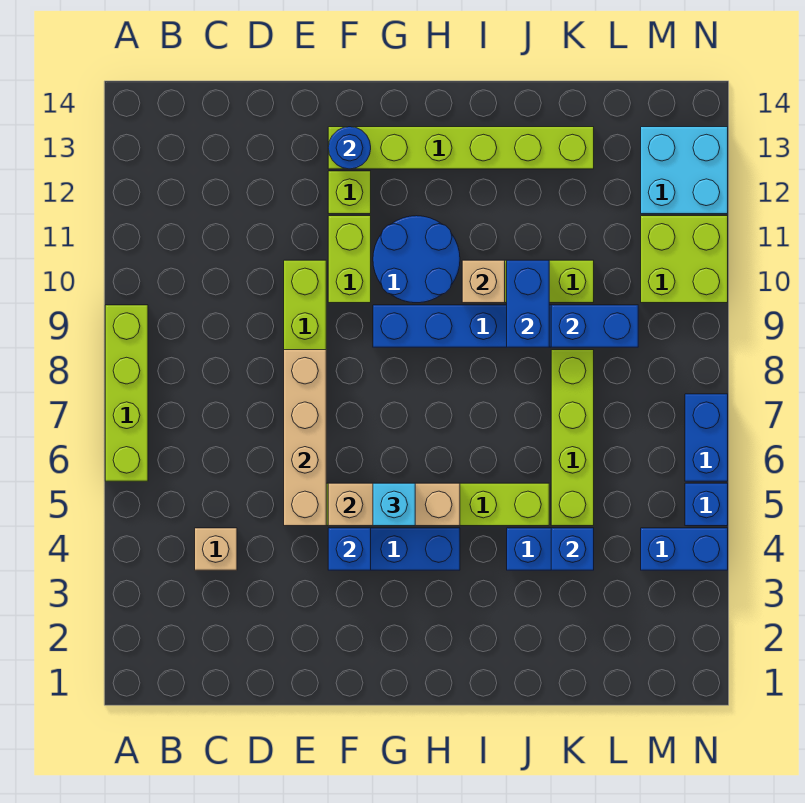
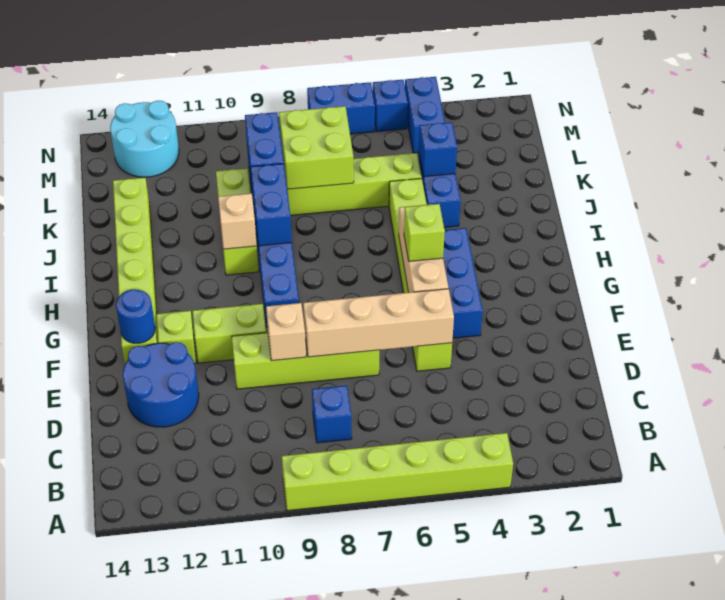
lime 1x4 brick [105,305,148,481] -> lime 1x6 brick [282,433,513,511]
tan 1x1 brick [195,528,237,570] -> tan 1x1 brick moved to [266,303,306,361]
blue 1x1 brick [328,528,371,570] -> blue 1x1 brick moved to [312,386,352,443]
cyan 1x1 brick [373,483,415,526] -> lime 1x1 brick [404,204,445,261]
blue 2x2 round brick [373,216,460,303] -> blue 2x2 round brick moved to [123,342,199,427]
blue 1x2 brick [507,260,549,347] -> blue 1x2 brick turned to [251,164,292,246]
lime 2x2 brick [641,216,728,303] -> lime 2x2 brick moved to [279,106,354,189]
cyan 2x2 brick [641,127,728,214] -> cyan 2x2 round brick [110,101,179,177]

